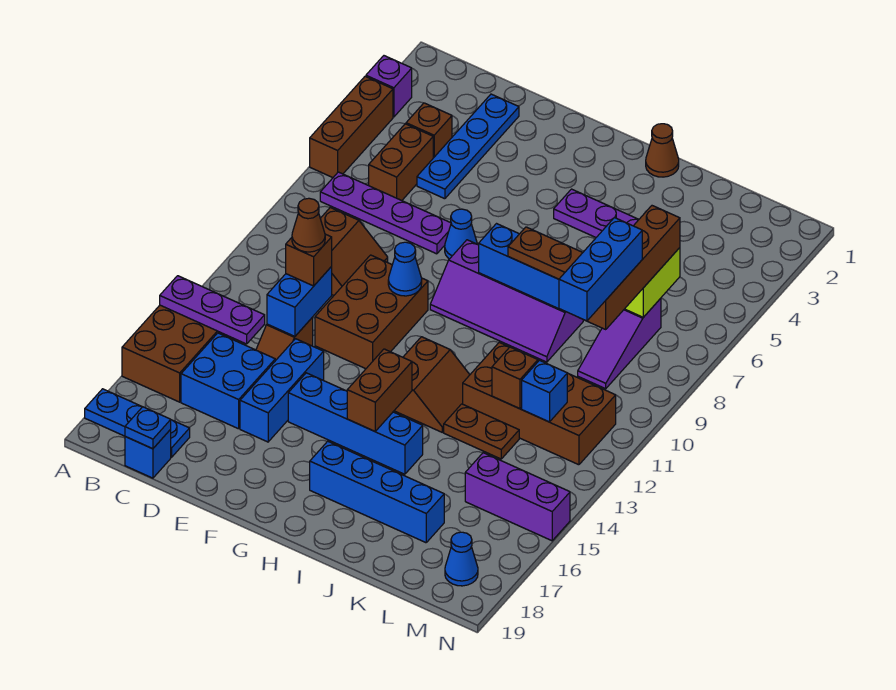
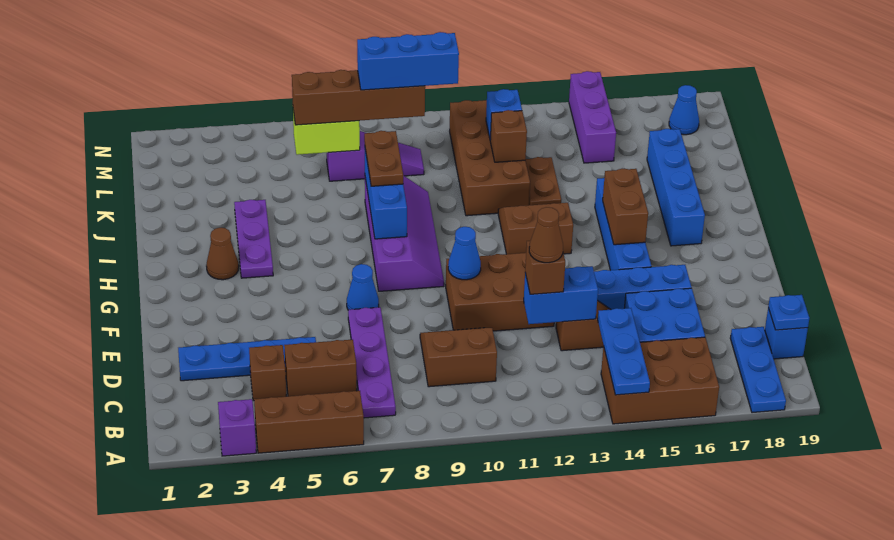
purple 1x3 plate [160,276,265,344] -> blue 1x3 plate [598,308,650,395]
brown 1x2 brick [347,349,412,431] -> brown 1x2 brick turned to [603,169,648,245]
brown 1x1 cone [646,124,679,177] -> brown 1x1 cone moved to [206,228,239,280]

